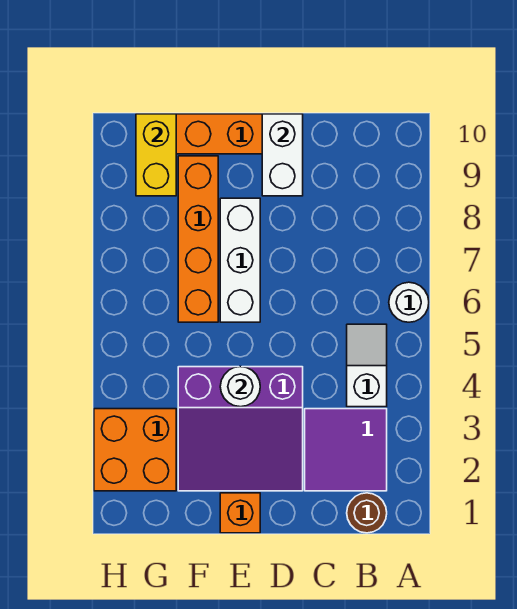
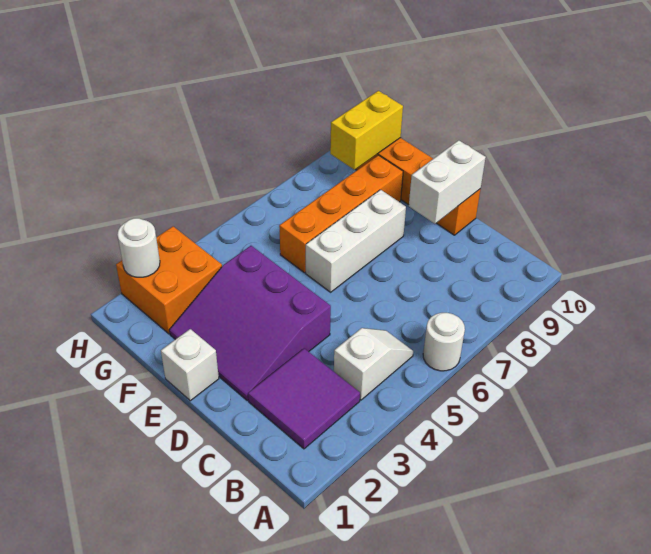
brown 1x1 round brick [347,493,387,533] -> none
orange 1x1 brick [220,493,260,533] -> white 1x1 brick [161,329,219,401]
white 1x1 round brick [220,367,260,407] -> white 1x1 round brick moved to [117,218,160,277]

